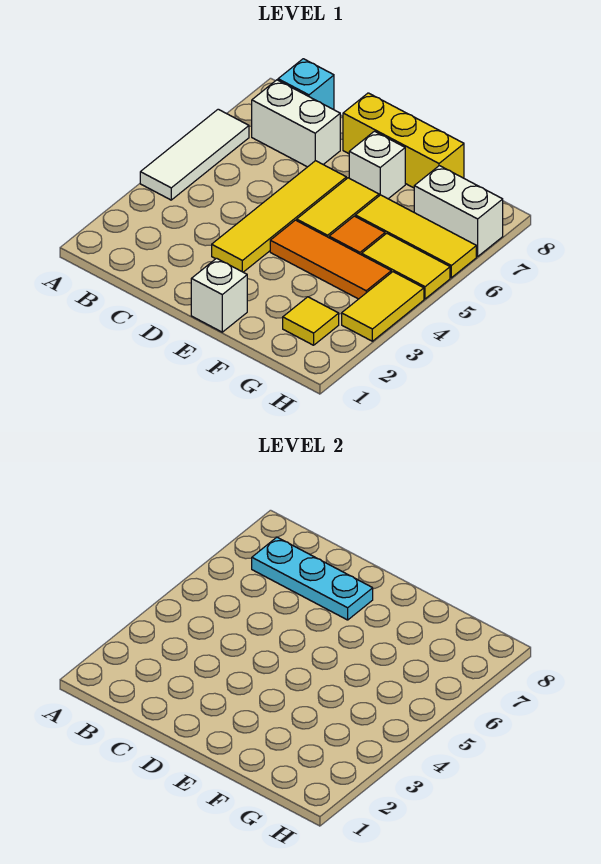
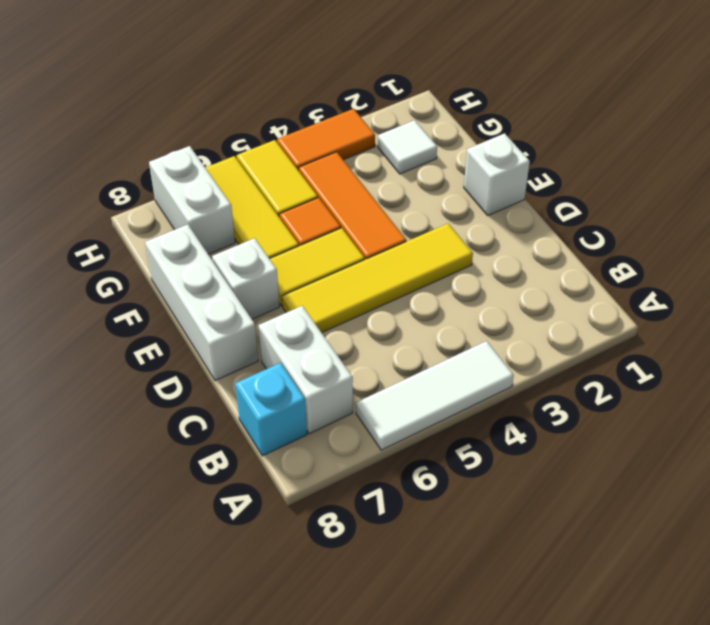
cyan 1x3 plate [252,537,373,620] -> none
yellow 1x3 brick [343,93,464,188] -> white 1x3 brick [145,224,258,381]
yellow 1x1 tile [283,297,339,345] -> white 1x1 tile [378,120,437,174]
yellow 1x2 tile [342,272,424,341] -> orange 1x2 tile [277,109,375,171]

